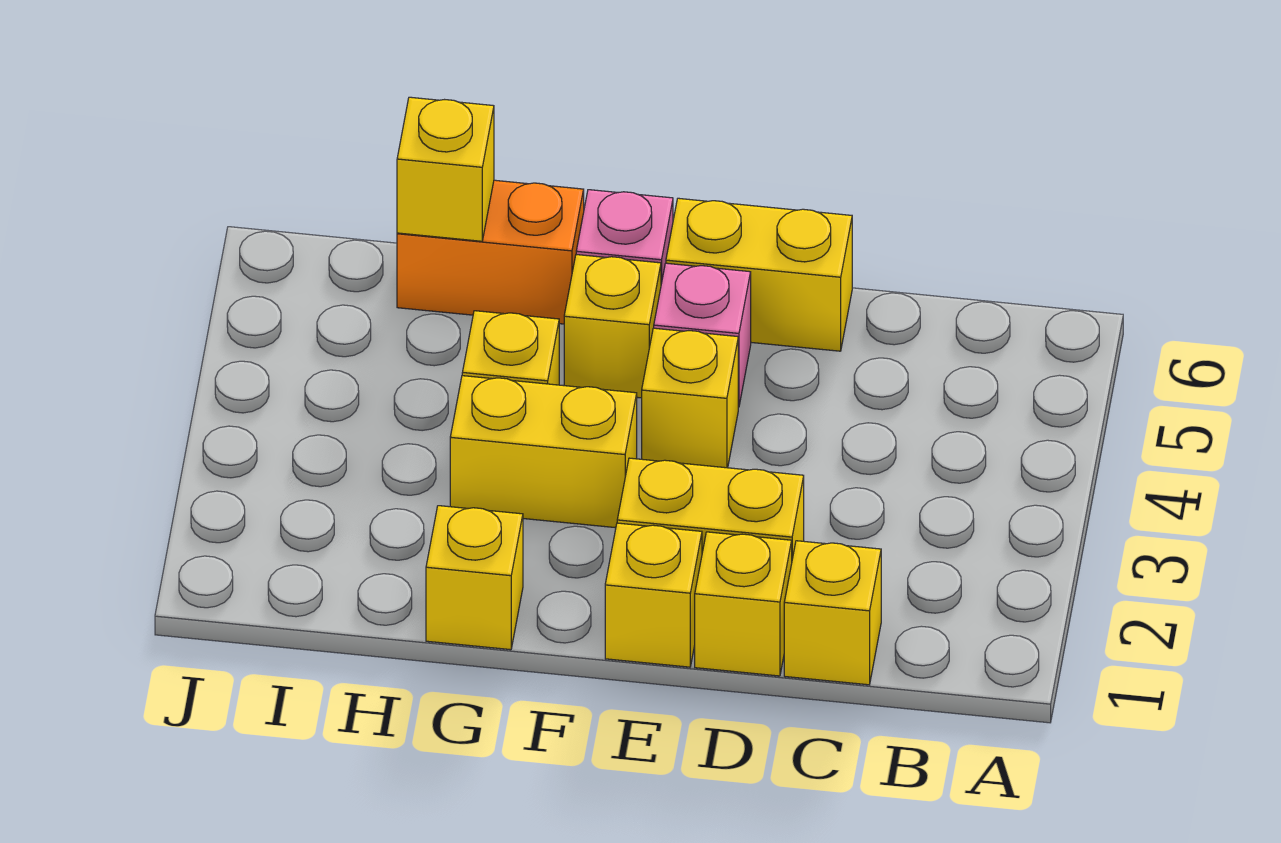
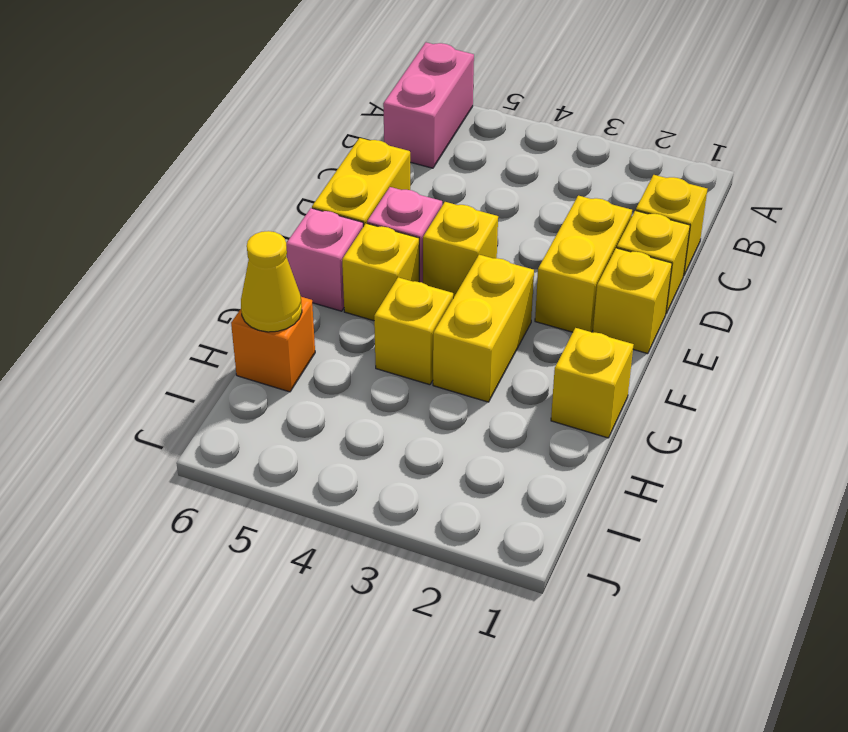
none -> pink 1x2 brick [383,43,474,168]
orange 1x2 brick [397,180,584,324] -> orange 1x1 brick [231,297,315,392]
yellow 1x1 brick [397,97,494,241] -> yellow 1x1 cone [241,231,302,332]

